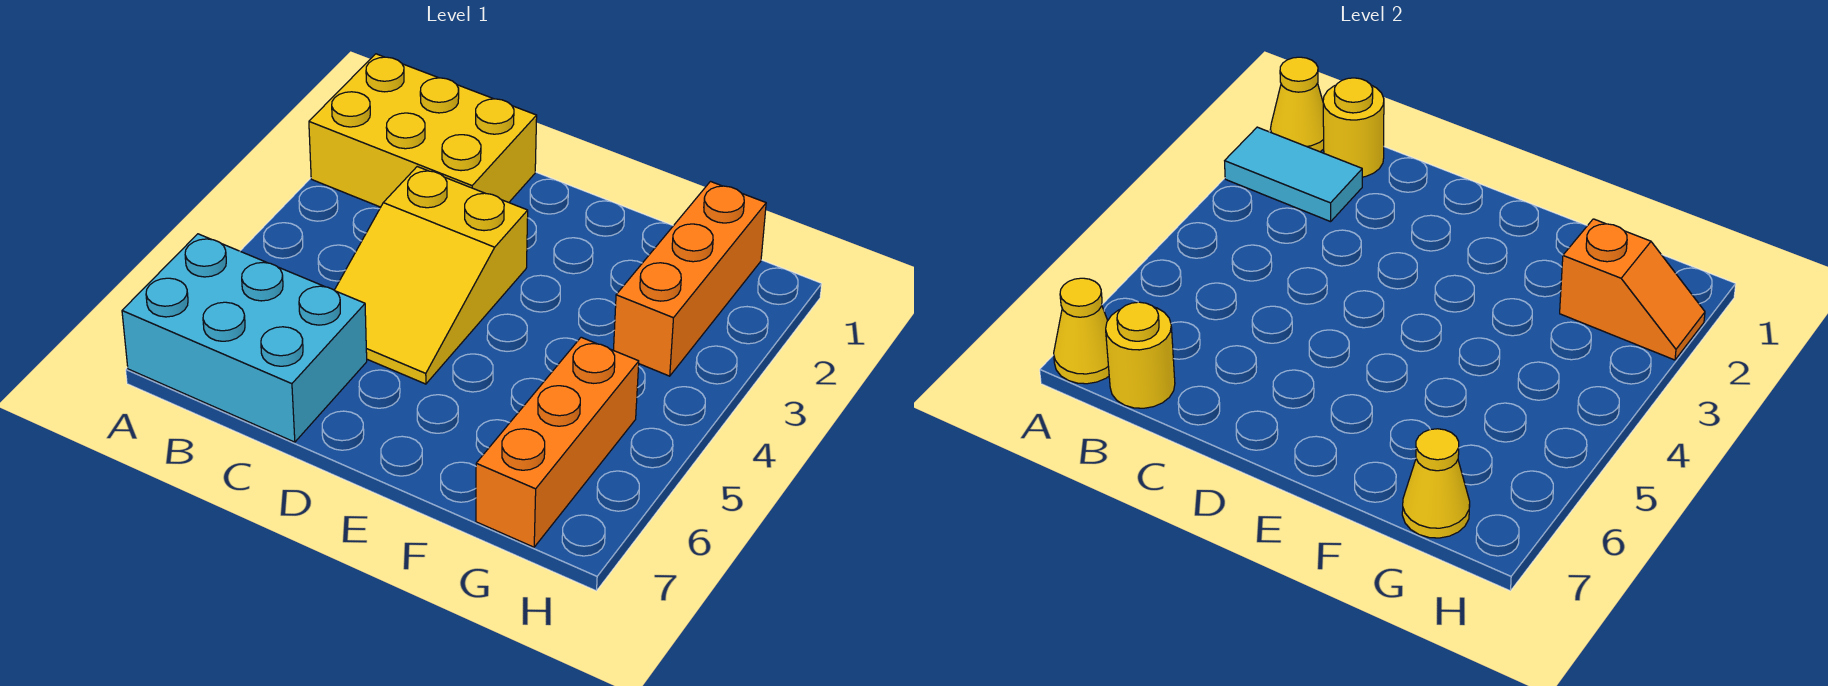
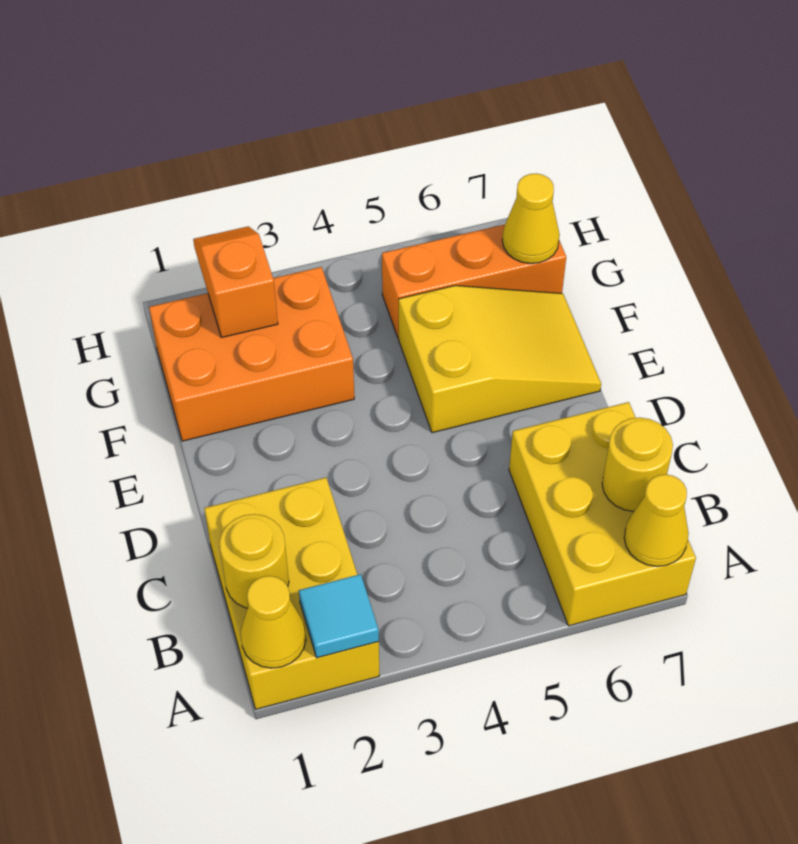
cyan 1x2 tile [1225,127,1362,222] -> cyan 1x1 tile [299,574,379,658]
cyan 2x3 brick [122,234,367,442] -> yellow 2x3 brick [509,402,696,626]
yellow 2x3 slope [334,167,528,384] -> yellow 2x3 slope moved to [399,286,601,433]
orange 1x3 brick [614,182,766,376] -> orange 2x3 brick [149,267,354,441]

